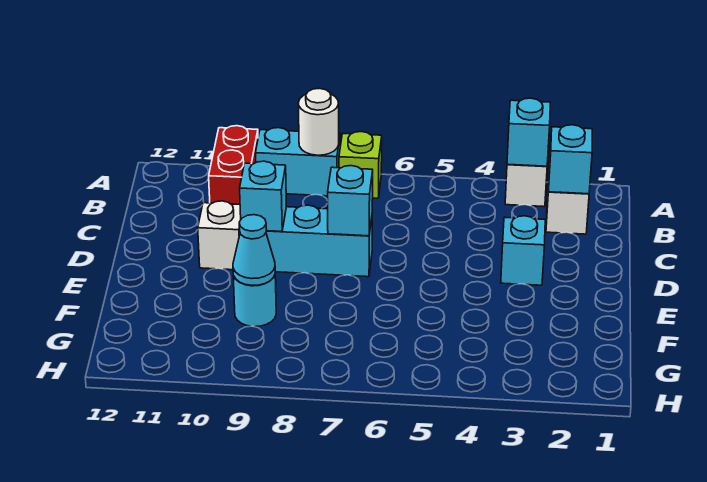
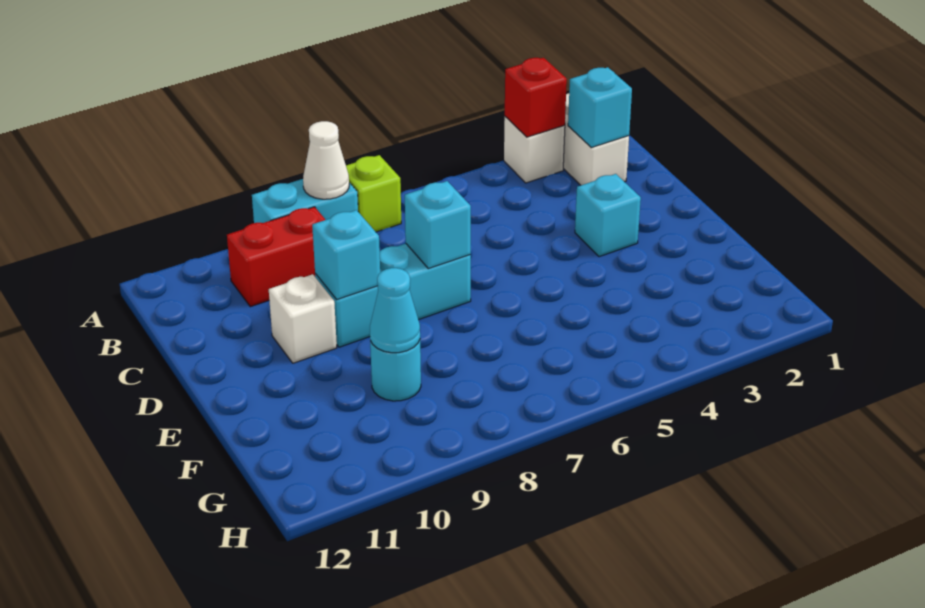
cyan 1x1 brick [507,98,550,166] -> red 1x1 brick [505,58,567,137]
white 1x1 round brick [298,88,339,155] -> white 1x1 cone [303,121,349,199]
red 1x2 brick [209,126,258,204] -> red 1x2 brick turned to [227,207,325,307]

